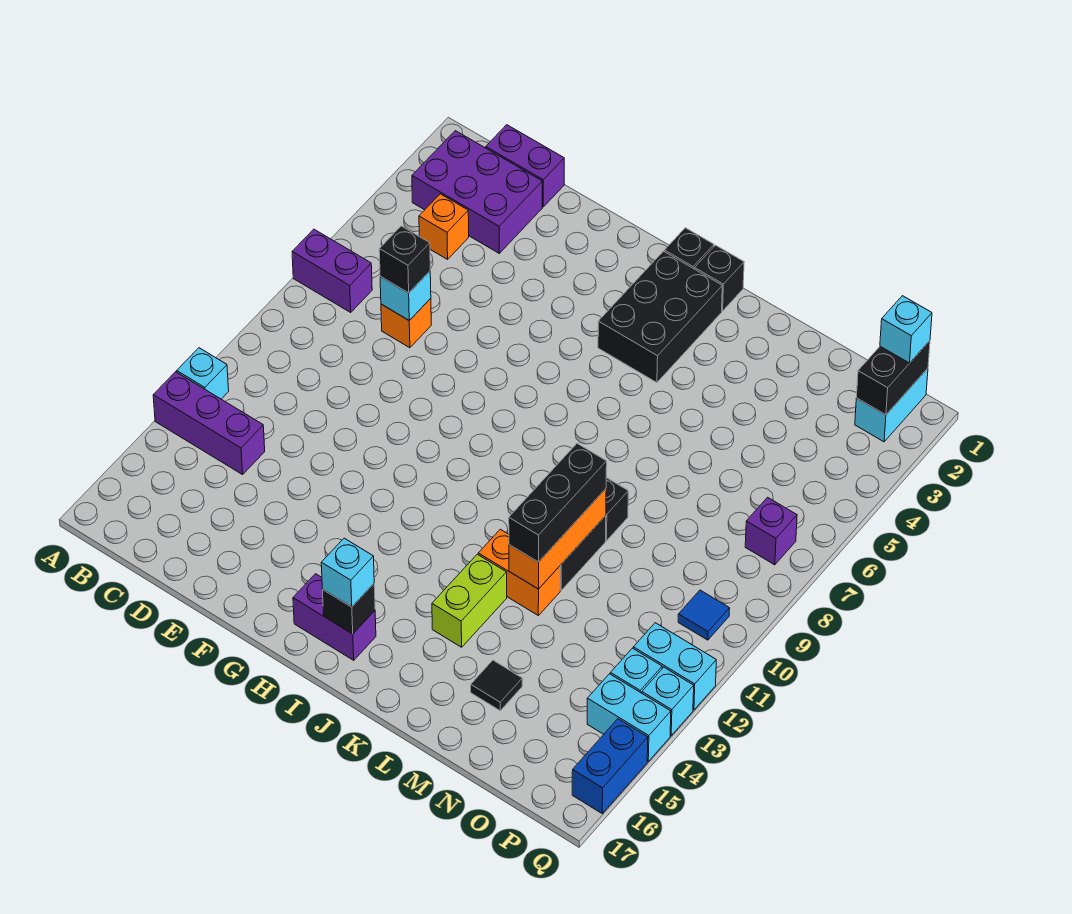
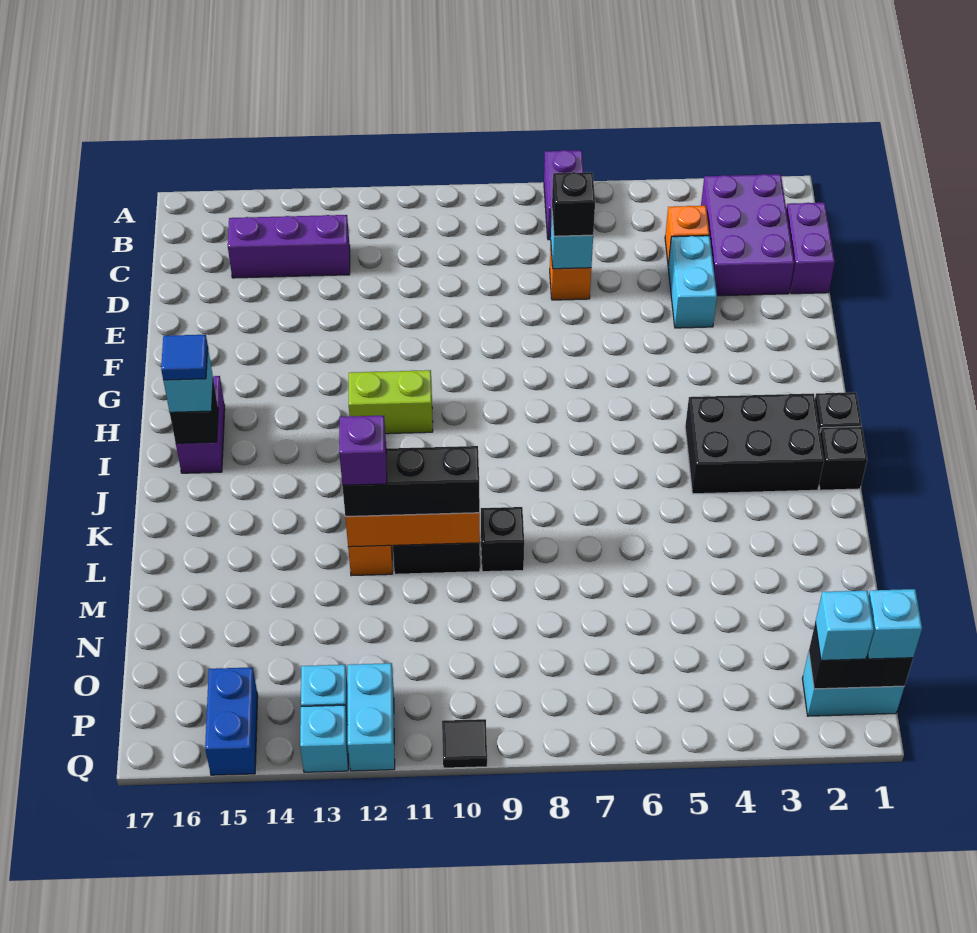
cyan 1x1 brick [177,348,229,399] -> cyan 1x1 brick moved to [815,591,874,660]
purple 1x3 brick [153,372,265,475] -> purple 1x3 brick turned to [228,215,350,278]
lime 1x2 brick [432,554,507,647] -> lime 1x2 brick moved to [349,370,433,434]
black 1x1 tile [471,660,522,711] -> black 1x1 tile moved to [442,719,487,768]
purple 1x1 brick [745,497,797,565] -> purple 1x1 brick moved to [339,416,387,485]
blue 1x1 tile [678,590,730,640] -> blue 1x1 tile moved to [161,335,208,380]
cyan 1x2 brick [587,674,671,761] -> cyan 1x2 brick moved to [668,236,717,328]
blue 1x2 brick [572,719,648,813] -> blue 1x2 brick turned to [205,667,258,775]

